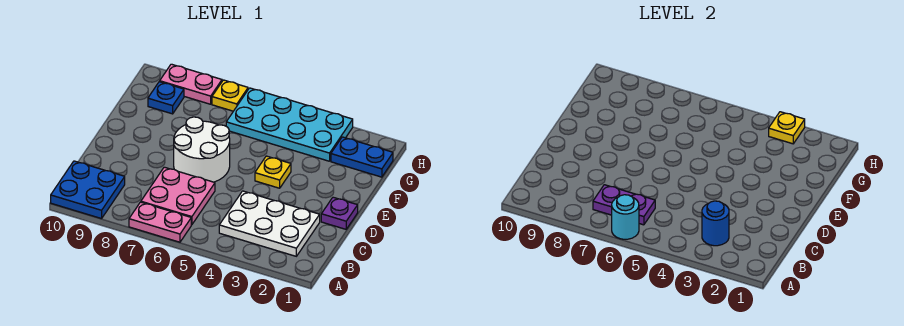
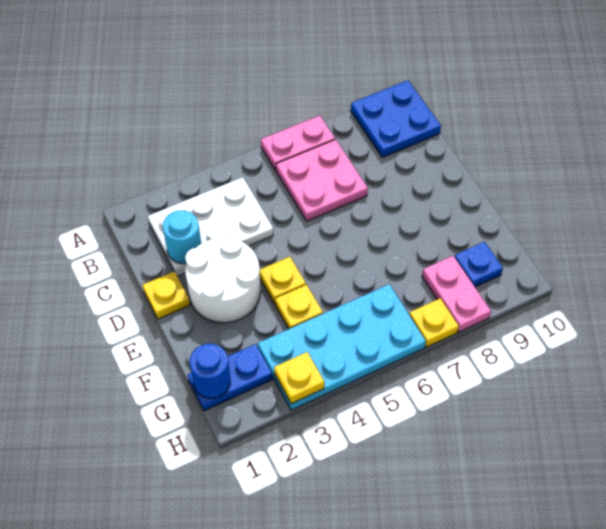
cyan 1x1 round brick [612,195,639,239] -> cyan 1x1 round brick moved to [163,210,201,264]
blue 1x1 round brick [702,201,729,246] -> blue 1x1 round brick moved to [190,344,230,398]
purple 1x2 plate [593,185,655,225] -> none
purple 1x1 plate [321,197,358,229] -> yellow 1x1 plate [142,271,190,319]
white 2x2 round brick [174,117,230,182] -> white 2x2 round brick moved to [185,233,261,323]
none -> yellow 1x1 plate [275,285,323,329]
pink 1x2 plate [160,64,222,104] -> pink 1x2 plate turned to [422,256,491,332]

